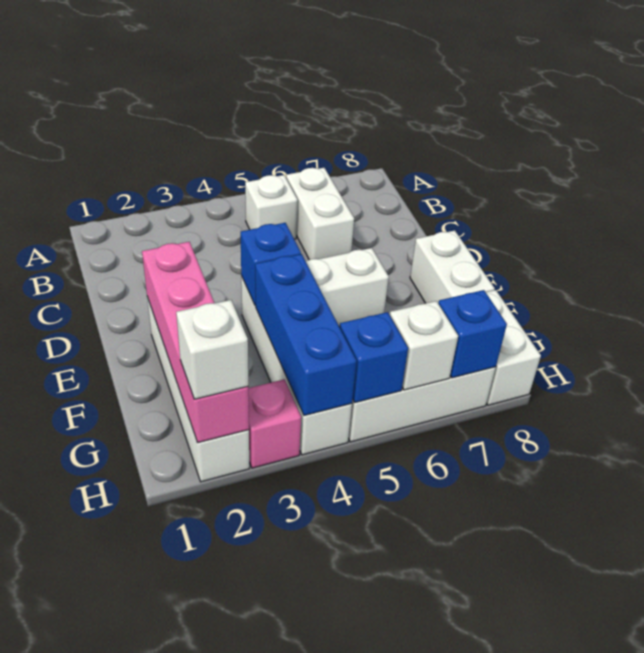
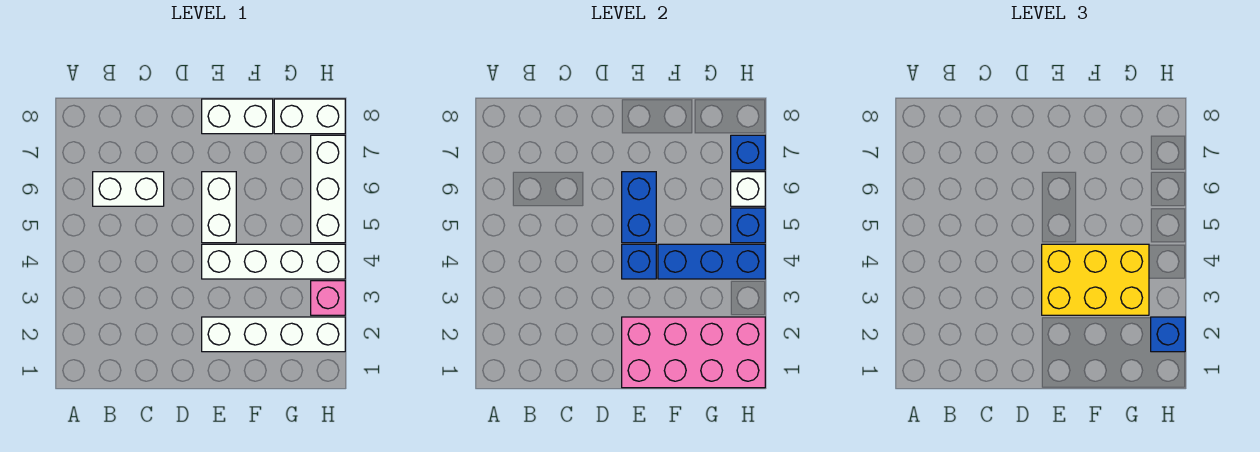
white 1x1 brick [245,175,298,239] -> none
pink 1x4 brick [142,242,249,443] -> pink 2x4 brick [622,317,765,388]
none -> yellow 2x3 brick [1042,244,1149,315]
none -> blue 1x2 brick [622,172,656,243]
white 1x1 brick [176,300,248,399] -> blue 1x1 brick [1151,317,1185,352]

